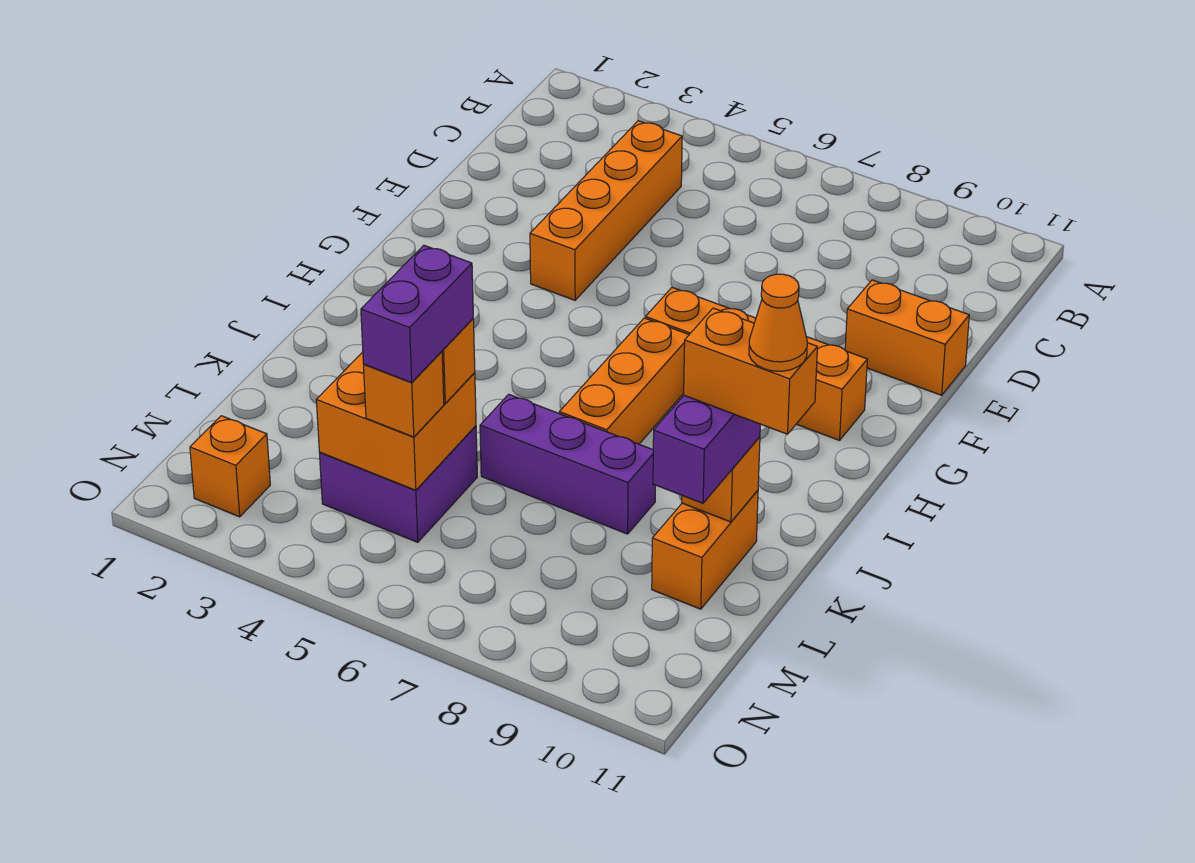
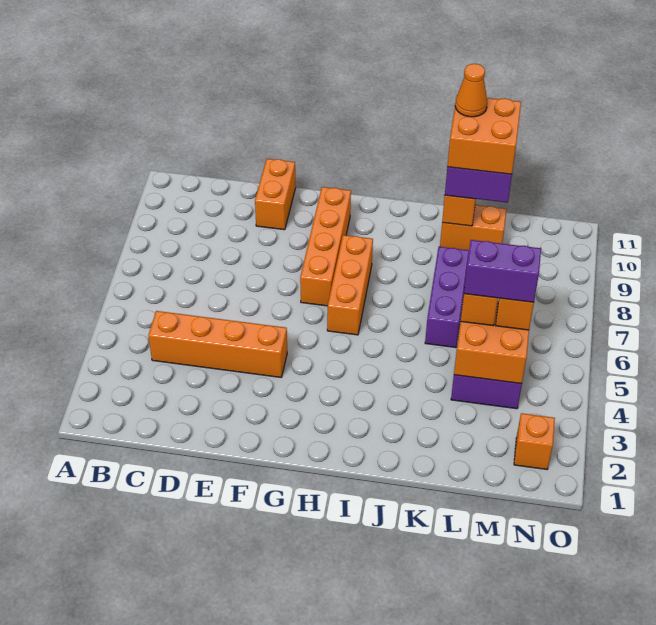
orange 1x3 brick [559,318,689,444] -> orange 1x3 brick turned to [327,235,373,335]
orange 1x2 brick [684,308,817,434] -> orange 2x2 brick [447,98,521,174]

